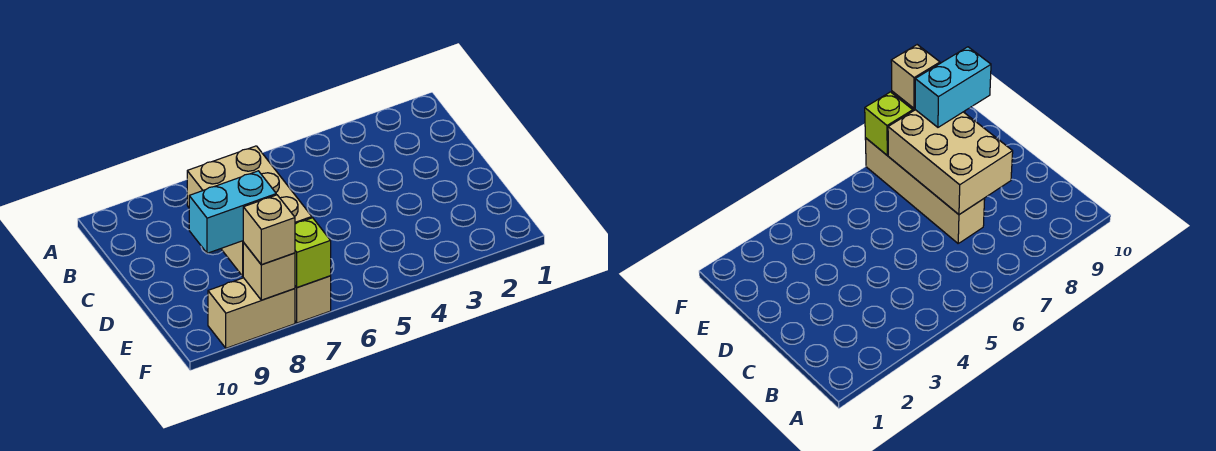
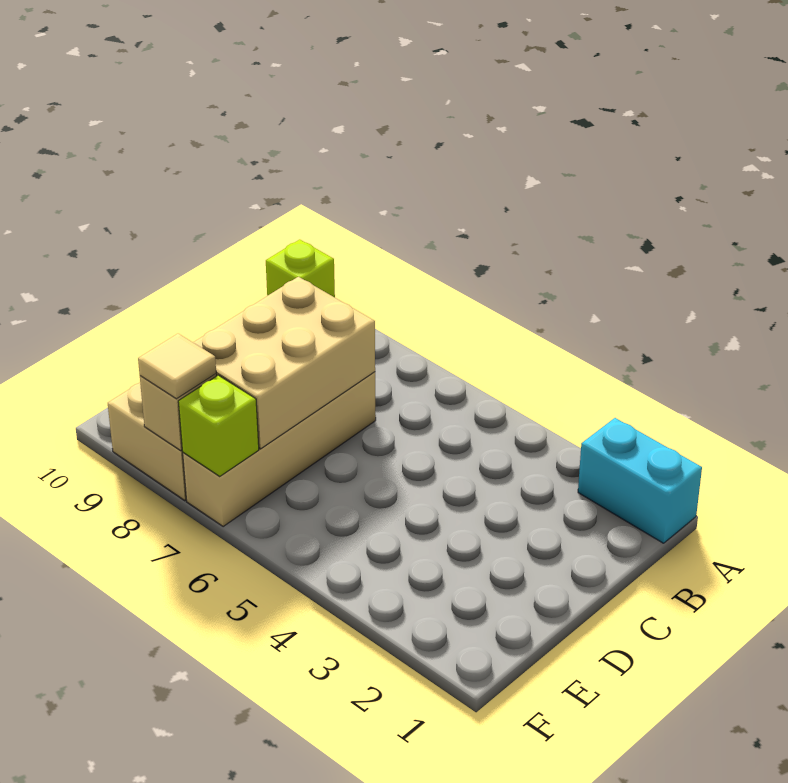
none -> lime 1x1 brick [266,239,335,297]
cyan 1x2 brick [189,171,276,253] -> cyan 1x2 brick moved to [578,418,702,543]
tan 1x1 brick [243,195,295,265] -> tan 1x1 tile [138,333,216,399]

